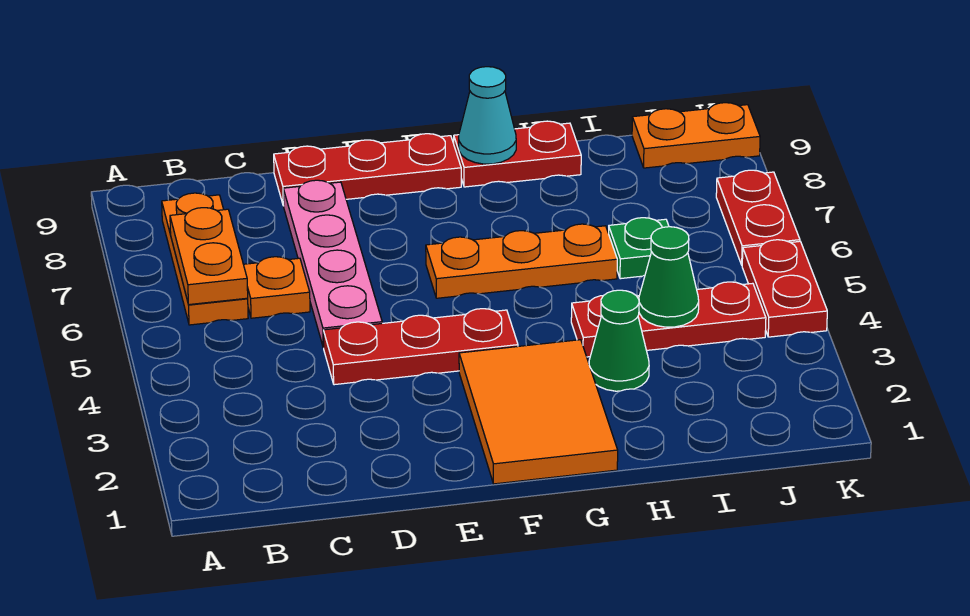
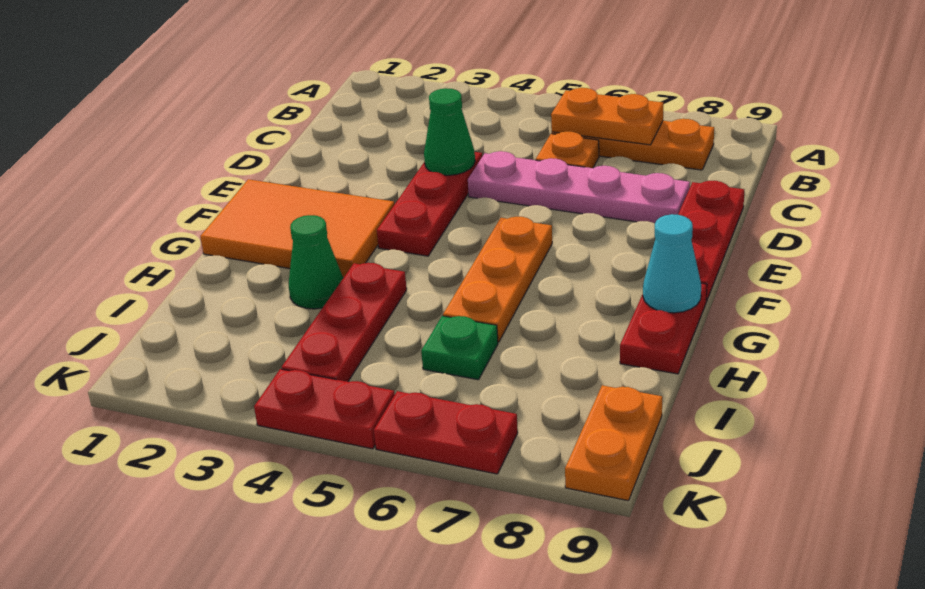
green 1x1 cone [639,227,699,327] -> green 1x1 cone moved to [424,88,475,175]

